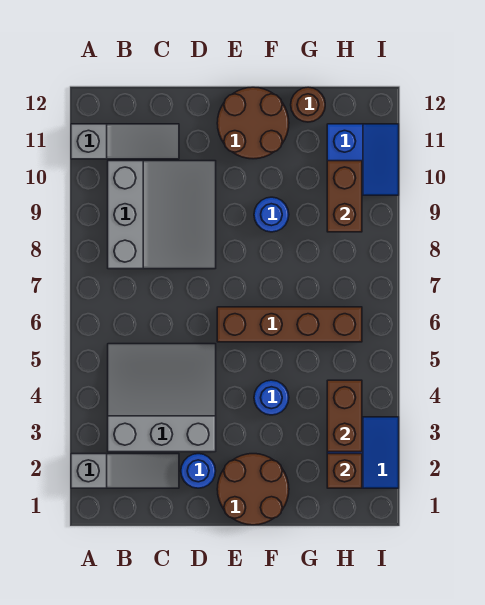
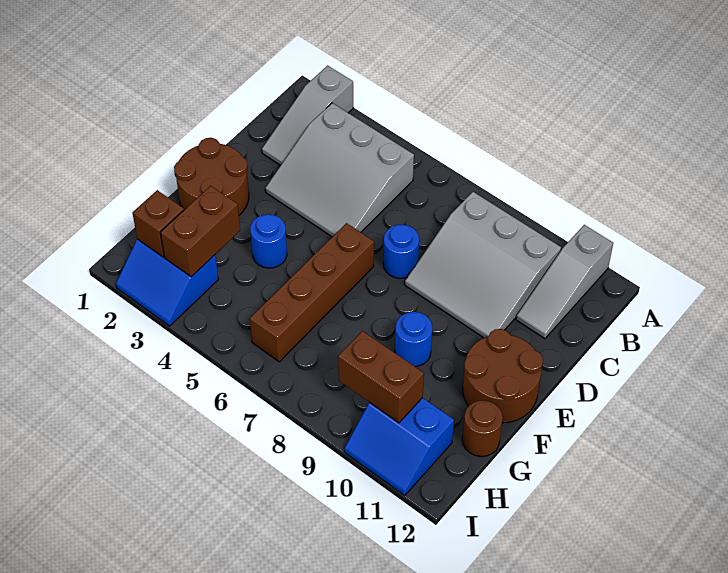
grey 3x3 slope [108,344,216,452] -> grey 3x3 slope turned to [265,103,414,237]
blue 1x1 round brick [181,454,216,488] -> blue 1x1 round brick moved to [383,225,419,278]
brown 1x2 brick [327,380,362,452] -> brown 1x2 brick turned to [160,186,240,277]

